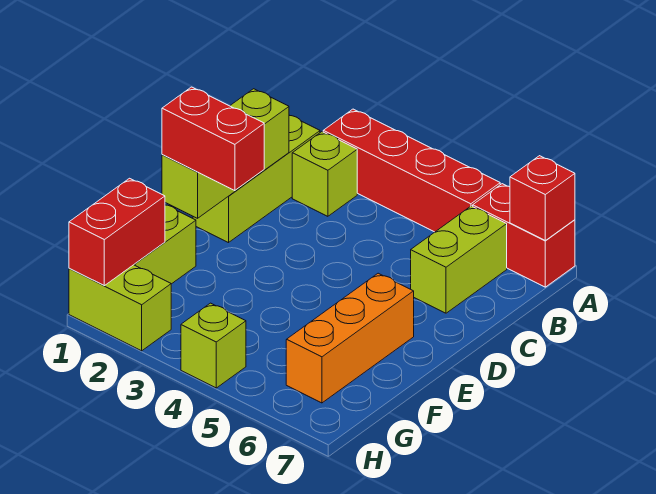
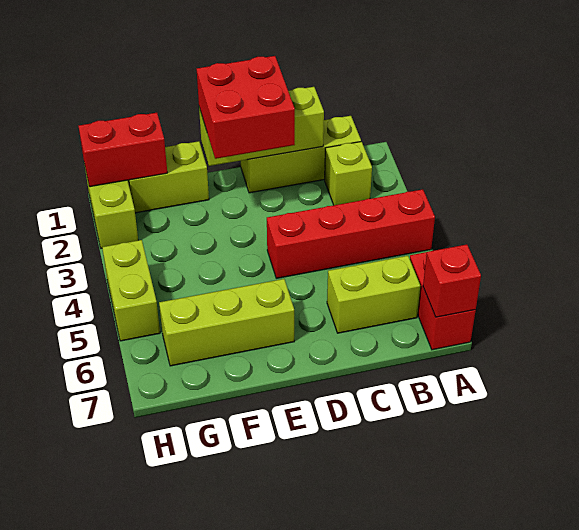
red 1x4 brick [323,109,500,232] -> red 1x4 brick turned to [267,189,435,278]
red 1x2 brick [162,87,264,191] -> red 2x2 brick [197,56,295,159]
orange 1x3 brick [286,273,414,403] -> lime 1x3 brick [159,279,294,366]
lime 1x1 brick [181,303,246,388] -> lime 1x2 brick [102,240,160,341]

